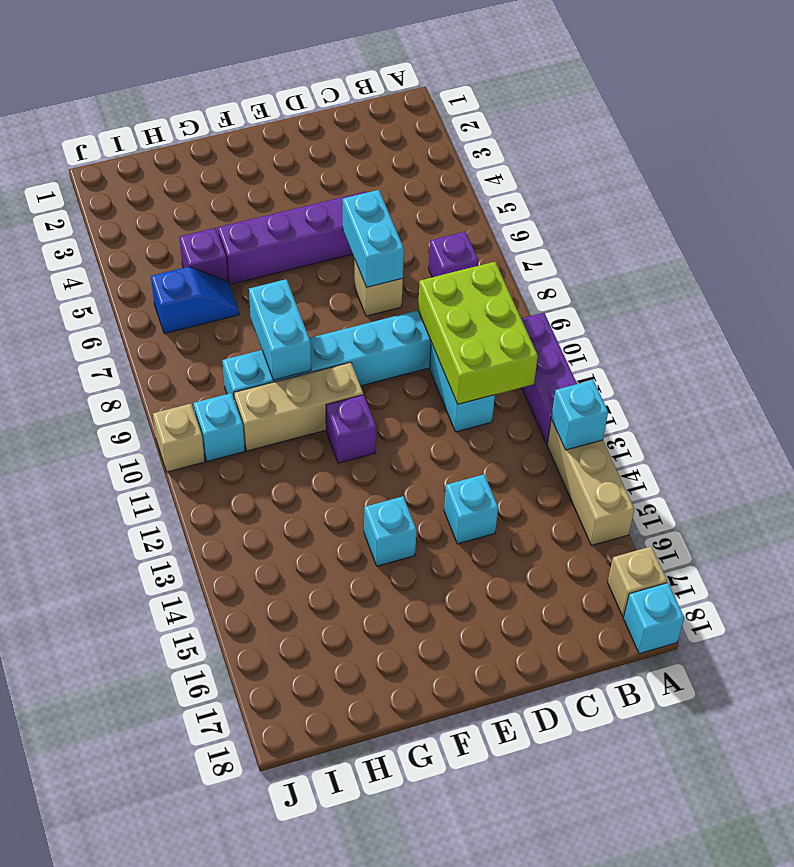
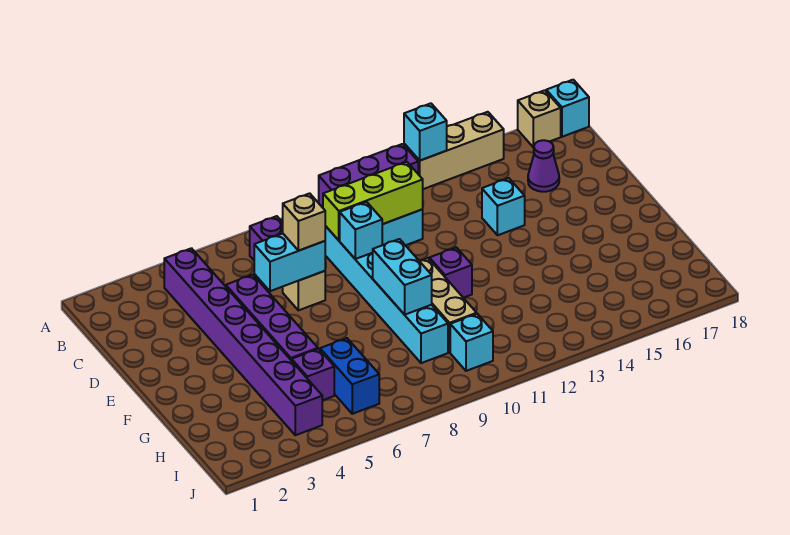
none -> purple 1x8 brick [164,248,322,435]
lime 2x3 brick [418,262,538,404] -> lime 1x3 brick [323,162,423,240]
none -> purple 1x1 cone [528,140,559,192]
cyan 1x1 brick [364,496,417,566] -> cyan 1x1 brick moved to [340,202,382,259]
cyan 1x2 brick [249,279,311,380] -> cyan 1x2 brick turned to [373,239,432,315]
blue 1x2 slope [151,267,239,334] -> blue 1x2 brick [320,338,379,414]
tan 1x1 brick [153,404,205,472] -> tan 1x1 brick moved to [283,193,325,251]

